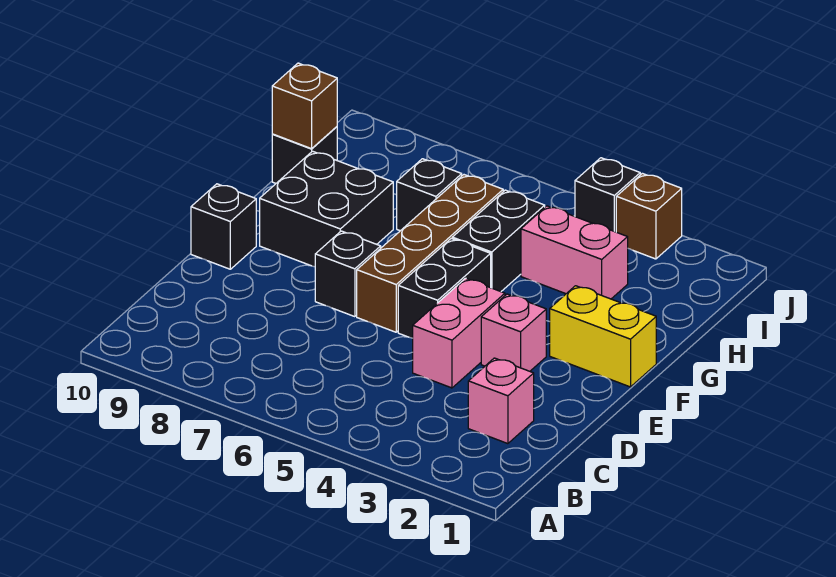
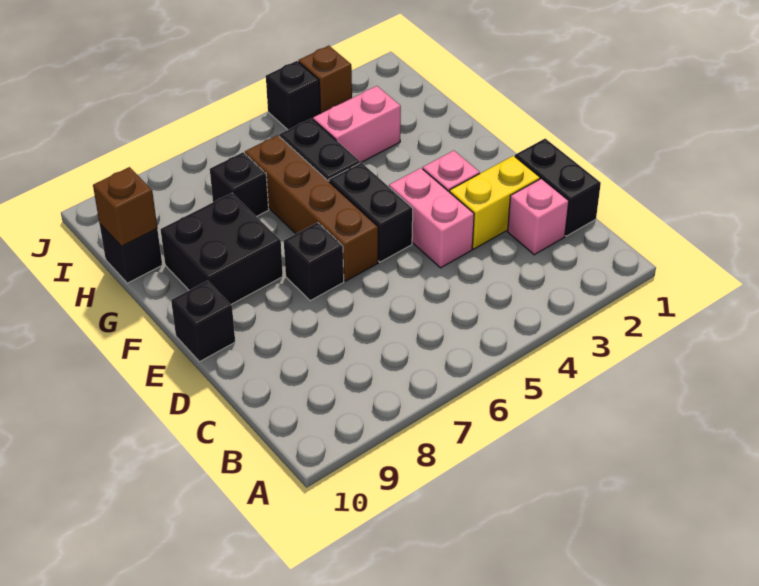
none -> black 1x2 brick [515,139,601,236]
yellow 1x2 brick [550,286,656,387] -> yellow 1x2 brick moved to [449,156,540,249]

